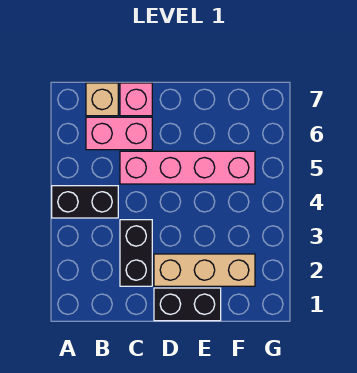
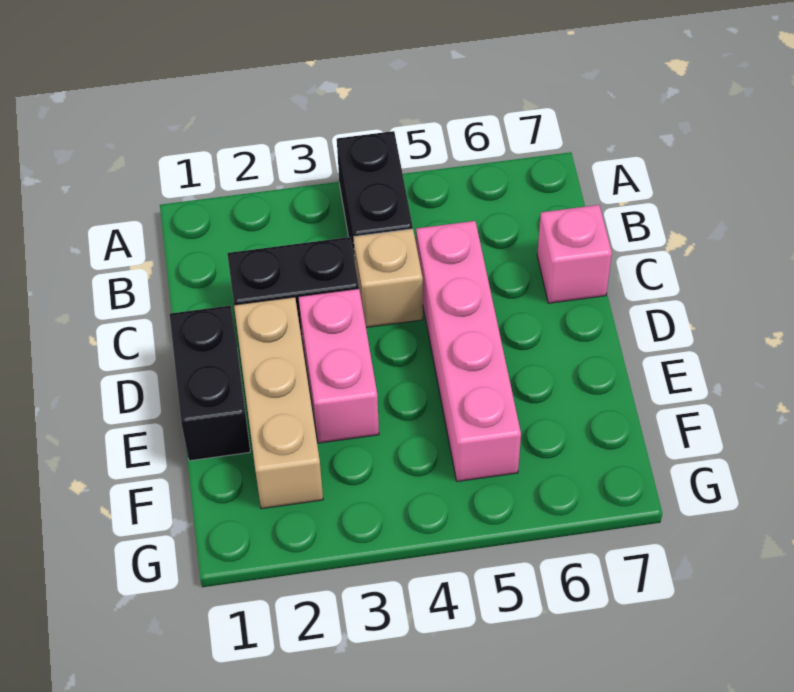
pink 1x2 brick [86,117,152,150] -> pink 1x2 brick moved to [298,289,379,443]
tan 1x1 brick [86,83,118,116] -> tan 1x1 brick moved to [354,229,423,327]

